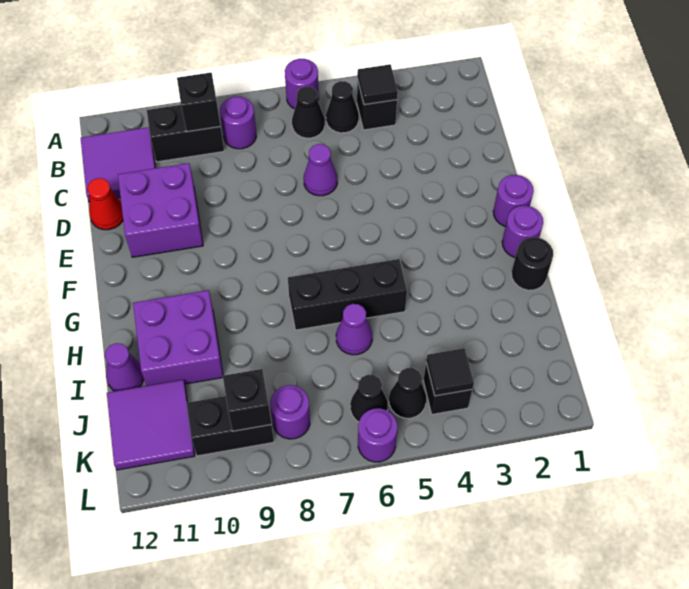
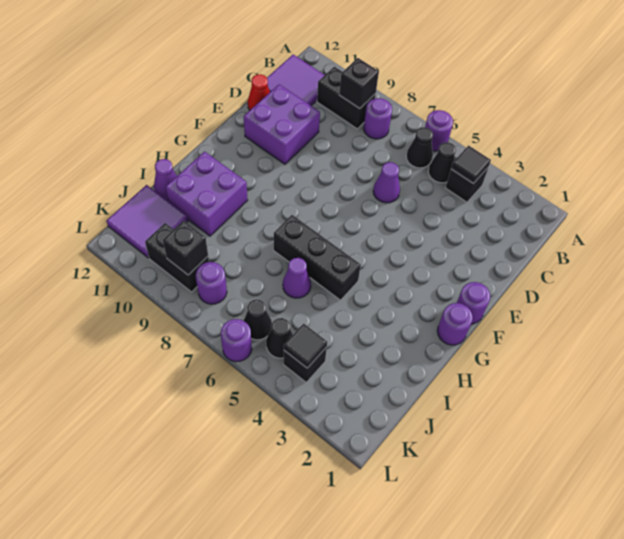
black 1x1 round brick [511,237,553,290] -> none

